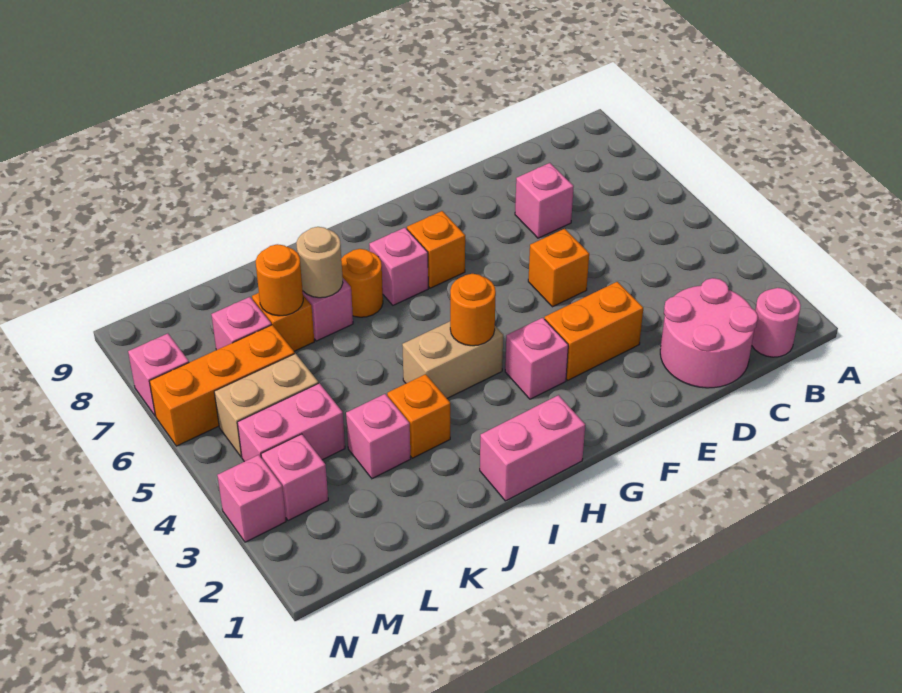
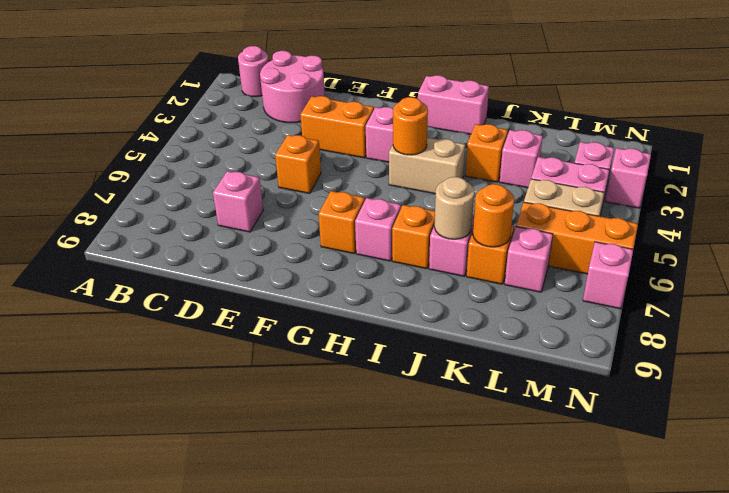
orange 1x1 round brick [341,249,383,317] -> orange 1x1 brick [392,205,435,269]

